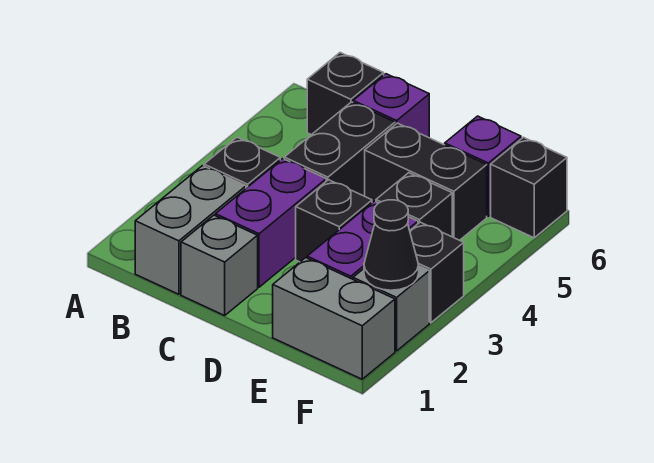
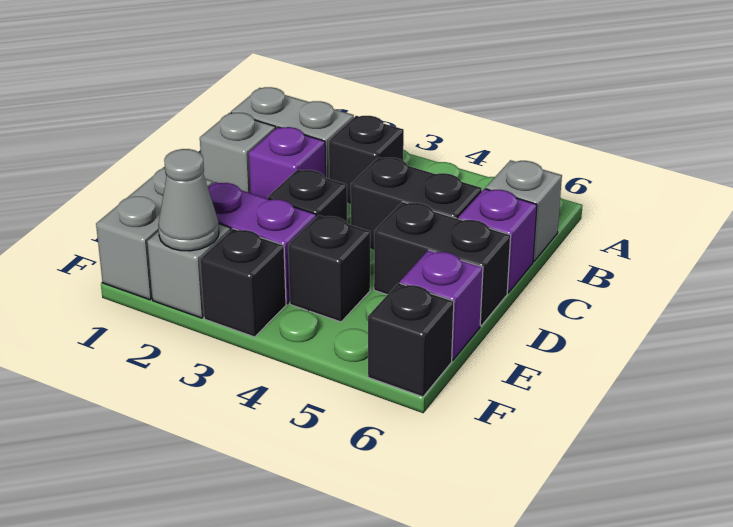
black 1x1 brick [307,53,384,135] -> grey 1x1 brick [486,160,562,262]
purple 1x2 brick [216,159,326,287] -> purple 1x1 brick [249,127,326,199]
black 1x2 brick [365,123,487,240] -> black 1x2 brick turned to [374,202,511,326]
black 1x1 cone [364,200,419,290] -> grey 1x1 cone [158,149,219,251]

